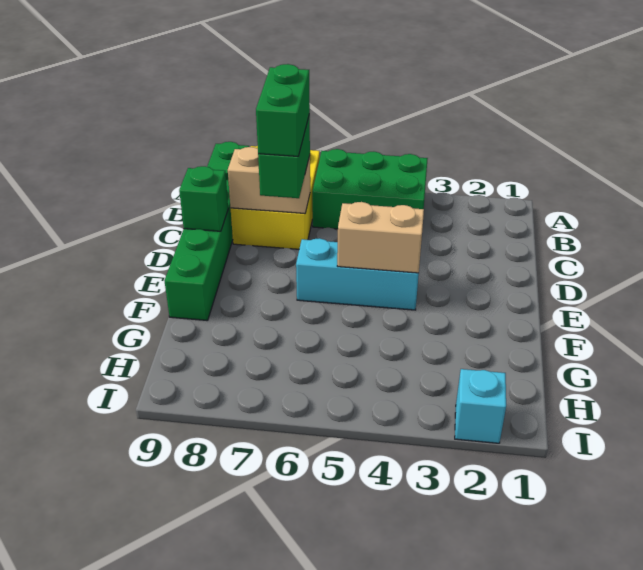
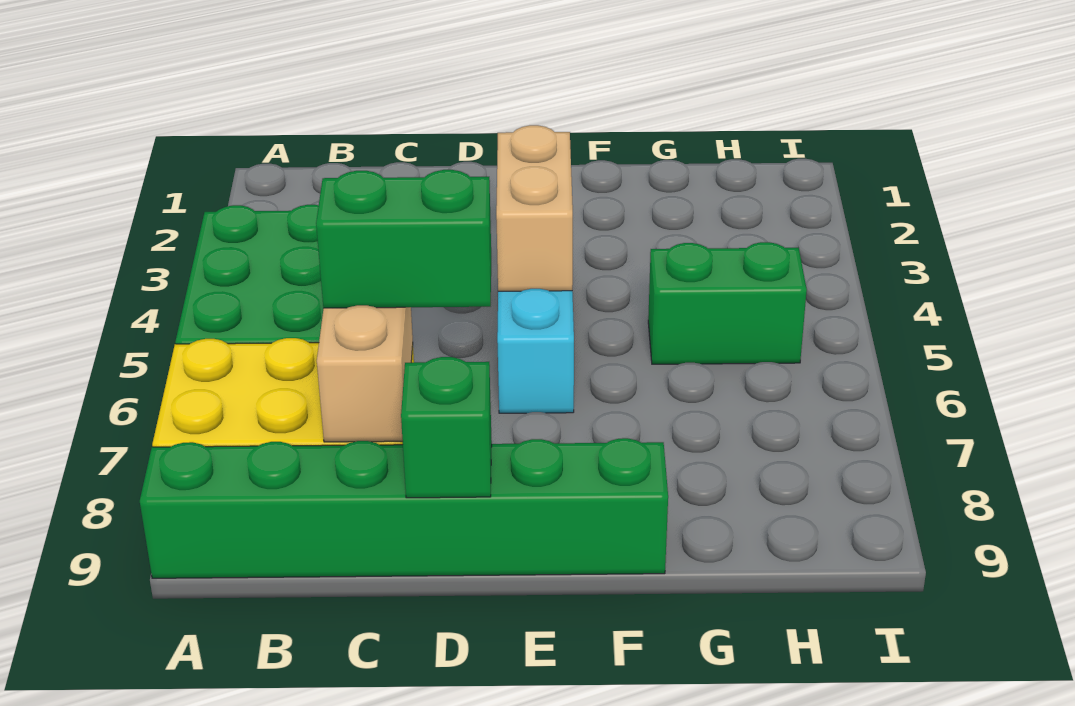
green 1x2 brick [256,64,310,156] -> green 1x2 brick moved to [648,242,807,364]
cyan 1x1 brick [455,369,506,443] -> none

